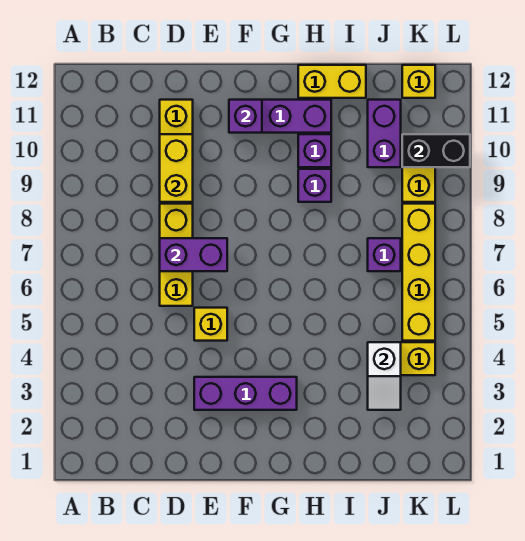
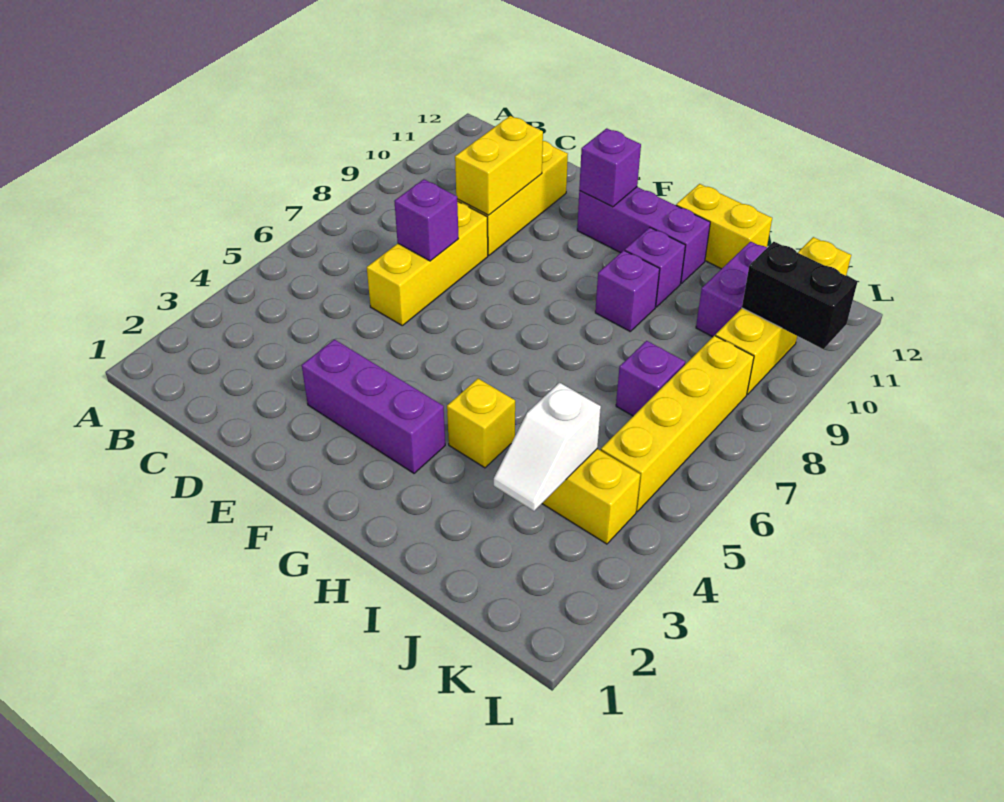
purple 1x2 brick [160,238,227,271] -> purple 1x1 brick [394,179,459,261]
yellow 1x1 brick [194,308,227,341] -> yellow 1x1 brick moved to [447,379,515,468]

